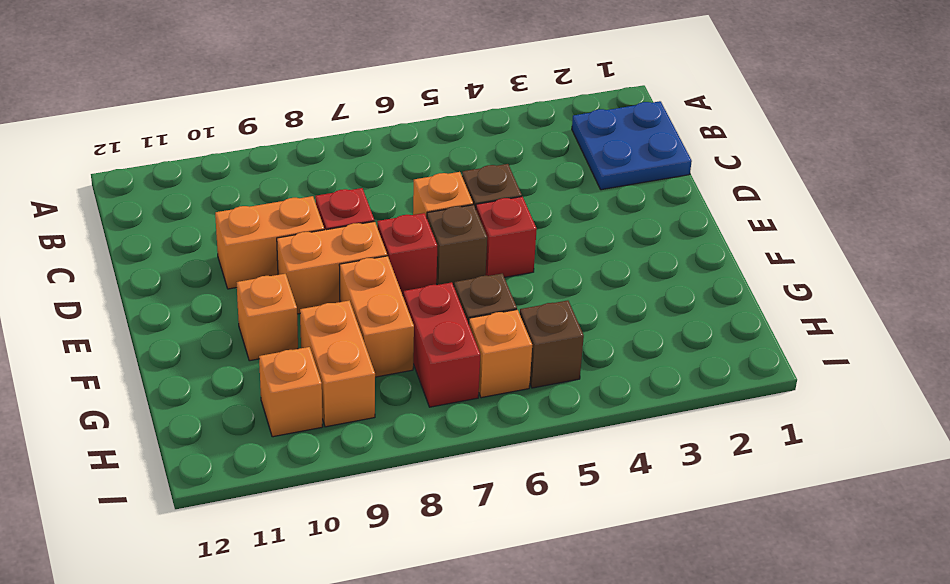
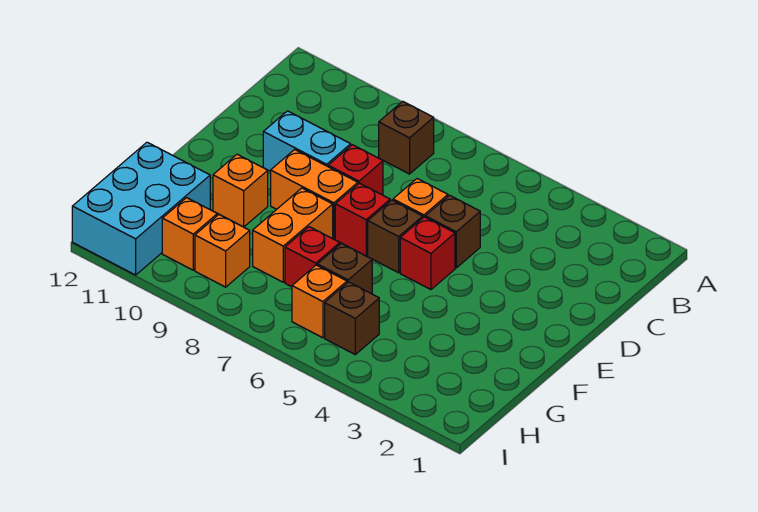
blue 2x2 plate [572,101,692,190] -> none
none -> brown 1x1 brick [379,101,434,174]
orange 1x2 brick [215,196,324,289] -> cyan 1x2 brick [263,111,351,171]
red 1x2 brick [403,282,480,407] -> red 1x1 brick [285,227,340,287]
orange 1x2 brick [300,301,375,427] -> orange 1x1 brick [195,215,250,287]
none -> cyan 2x3 brick [72,142,210,275]

